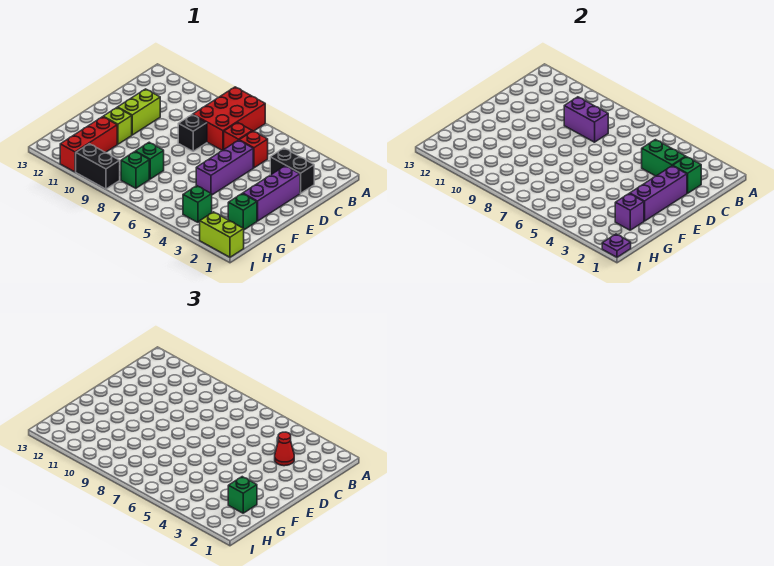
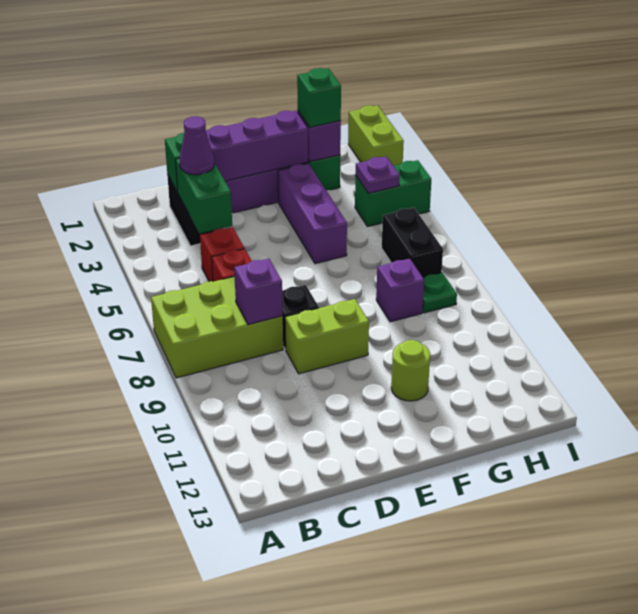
red 2x3 brick [193,87,265,151] -> lime 2x3 brick [151,276,283,378]
red 1x1 cone [275,432,294,466] -> purple 1x1 cone [179,116,214,175]
purple 1x2 brick [564,97,608,142] -> purple 1x1 brick [234,259,283,325]
purple 1x3 brick [196,140,253,195] -> purple 1x3 brick turned to [278,163,347,264]
lime 1x2 brick [118,89,160,135] -> lime 1x2 brick moved to [285,299,369,374]
lime 1x1 brick [103,108,132,144] -> lime 1x1 round brick [391,340,430,401]
green 1x1 brick [135,142,164,179] -> purple 1x1 brick [376,259,424,322]
red 1x3 brick [60,117,117,172] -> none
green 1x1 brick [183,186,212,222] -> green 1x2 brick [355,160,431,227]
green 1x1 brick [121,152,149,188] -> green 1x1 plate [423,273,457,313]
purple 1x1 plate [602,234,631,257] -> purple 1x1 plate moved to [355,156,400,193]
black 1x2 brick [76,144,120,189] -> black 1x2 brick moved to [382,208,443,277]

